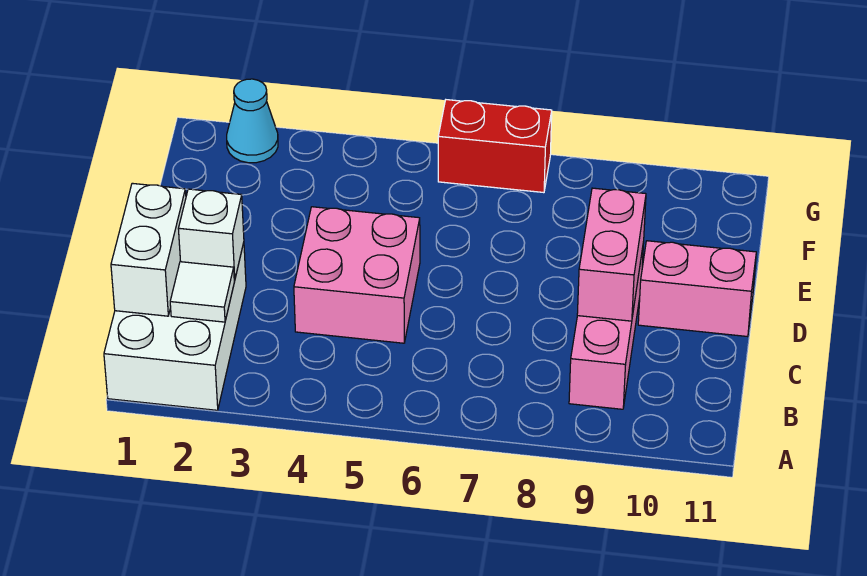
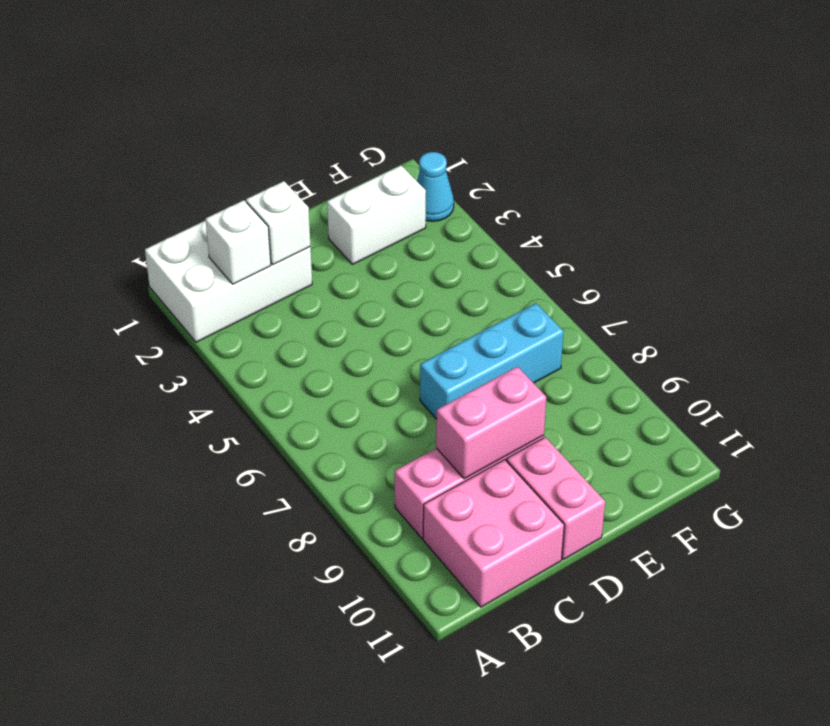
white 1x2 brick [111,183,186,316] -> white 1x2 brick moved to [327,166,426,264]
white 1x1 tile [170,262,234,322] -> white 1x1 brick [205,200,271,284]
pink 2x2 brick [294,207,420,343] -> pink 2x2 brick moved to [423,460,564,607]
none -> cyan 1x3 brick [420,303,564,419]
red 1x2 brick [438,100,552,193] -> none

